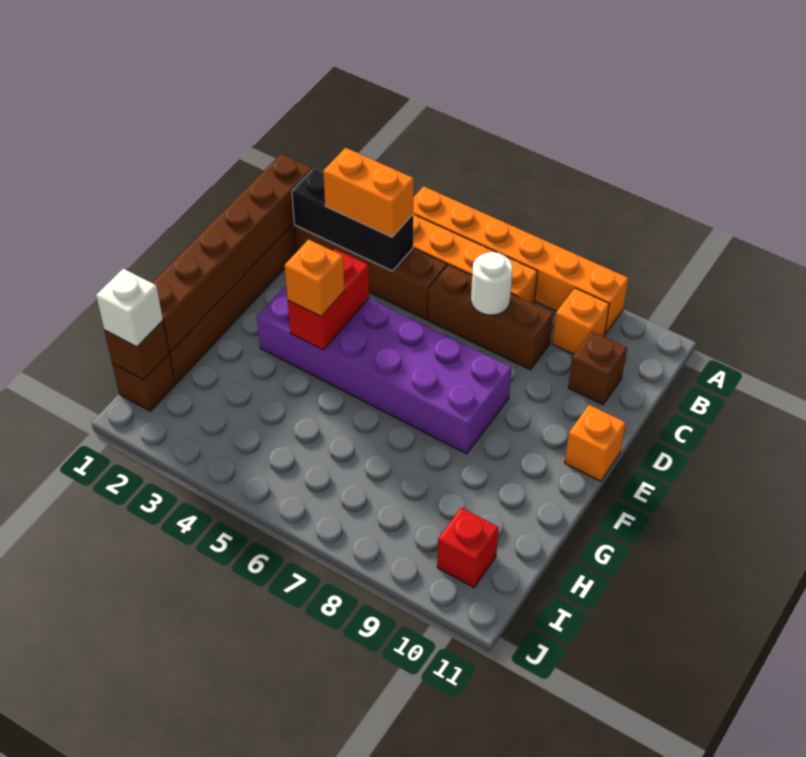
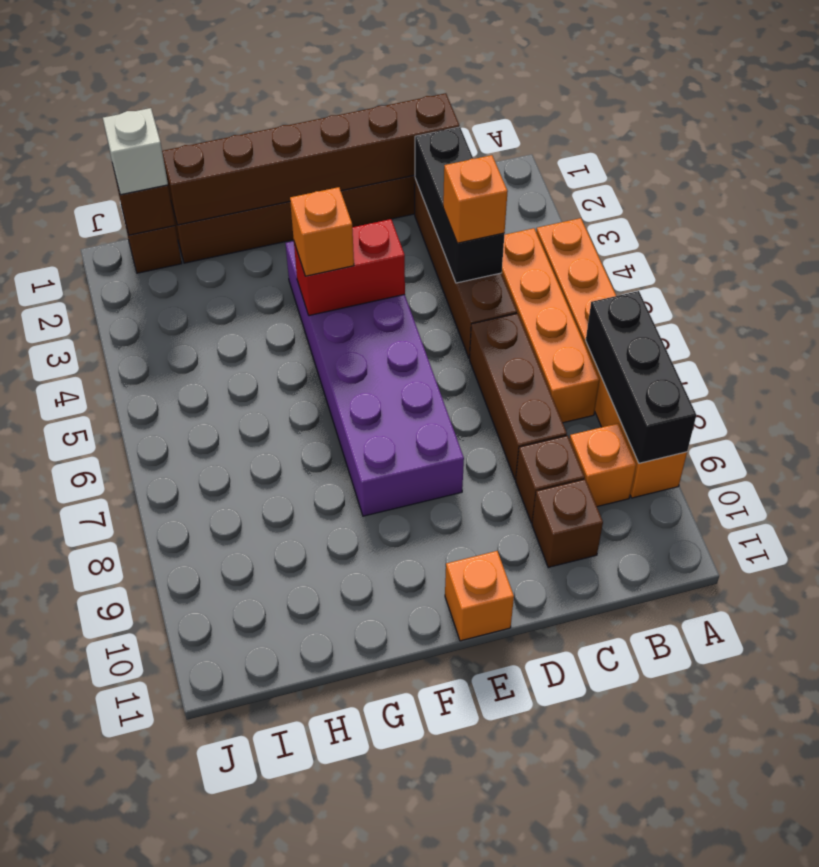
none -> black 1x3 brick [586,291,696,463]
orange 1x2 brick [323,148,414,237] -> orange 1x1 brick [443,155,508,243]
white 1x1 round brick [471,252,513,315] -> none
none -> brown 1x1 brick [516,436,585,523]
red 1x1 brick [437,507,499,587] -> none

